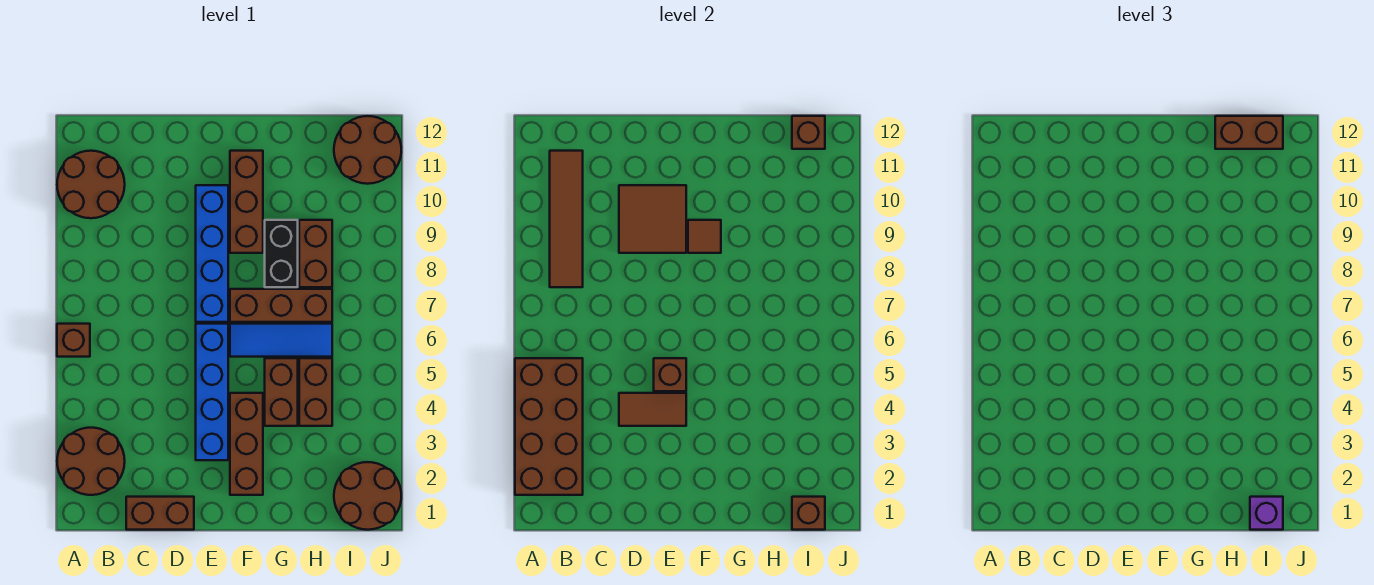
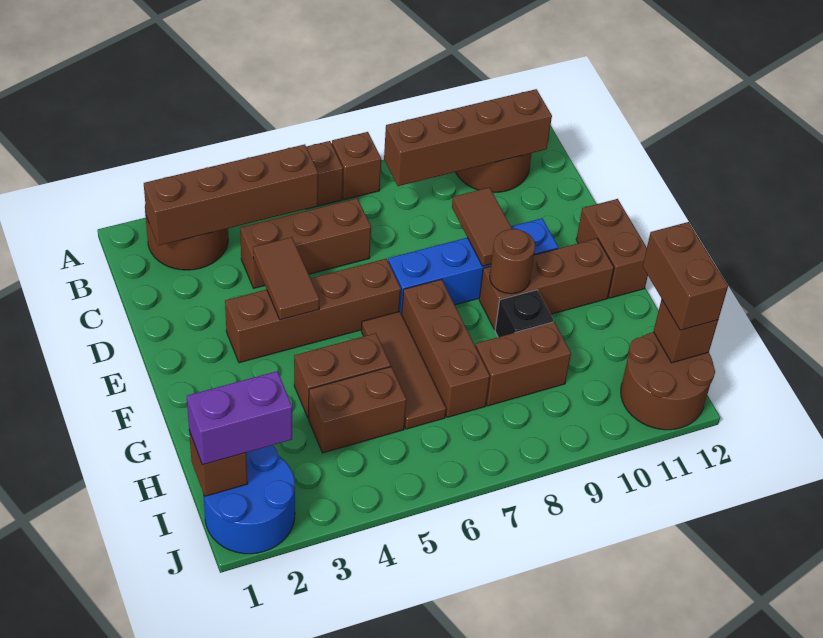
brown 2x4 brick [515,358,583,495] -> brown 1x4 brick [144,144,318,246]
brown 1x4 tile [550,151,583,287] -> brown 1x4 brick [384,89,552,186]
brown 1x2 brick [126,497,194,530] -> brown 1x2 brick moved to [576,199,648,298]
brown 2x2 tile [619,185,686,253] -> brown 1x2 tile [452,187,512,266]
blue 1x4 brick [196,324,228,460] -> brown 1x4 brick [225,259,401,363]
brown 1x1 brick [654,358,686,391] -> brown 1x1 brick moved to [332,132,381,200]
brown 1x3 brick [230,393,263,495] -> brown 1x3 brick moved to [240,198,371,288]
blue 1x3 tile [230,324,332,357] -> brown 1x3 tile [361,311,446,429]
brown 1x1 tile [688,220,721,253] -> brown 1x1 round brick [490,229,535,294]
black 1x2 brick [265,220,298,287] -> black 1x1 brick [495,290,553,337]
brown 2x2 round brick [334,462,401,530] -> blue 2x2 round brick [203,445,295,554]
purple 1x1 brick [1250,497,1283,530] -> purple 1x2 brick [187,371,292,465]

